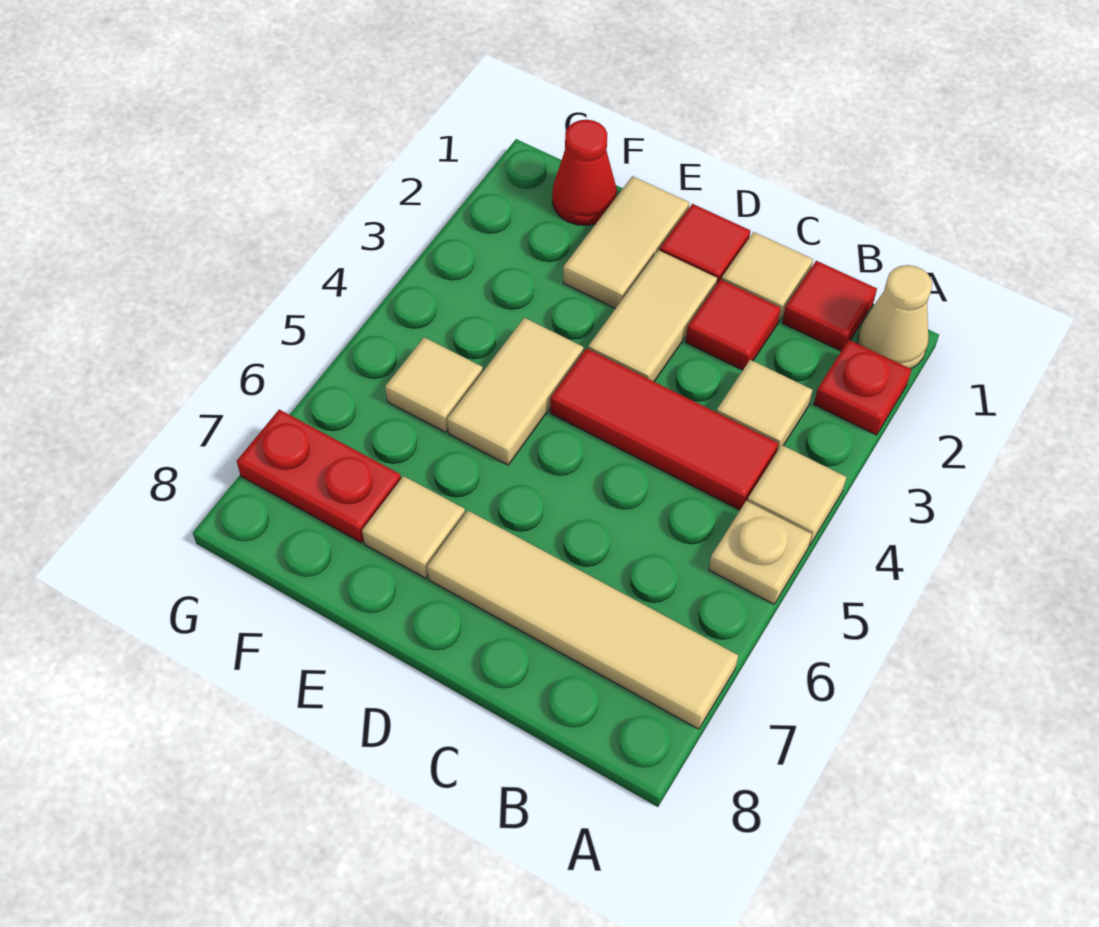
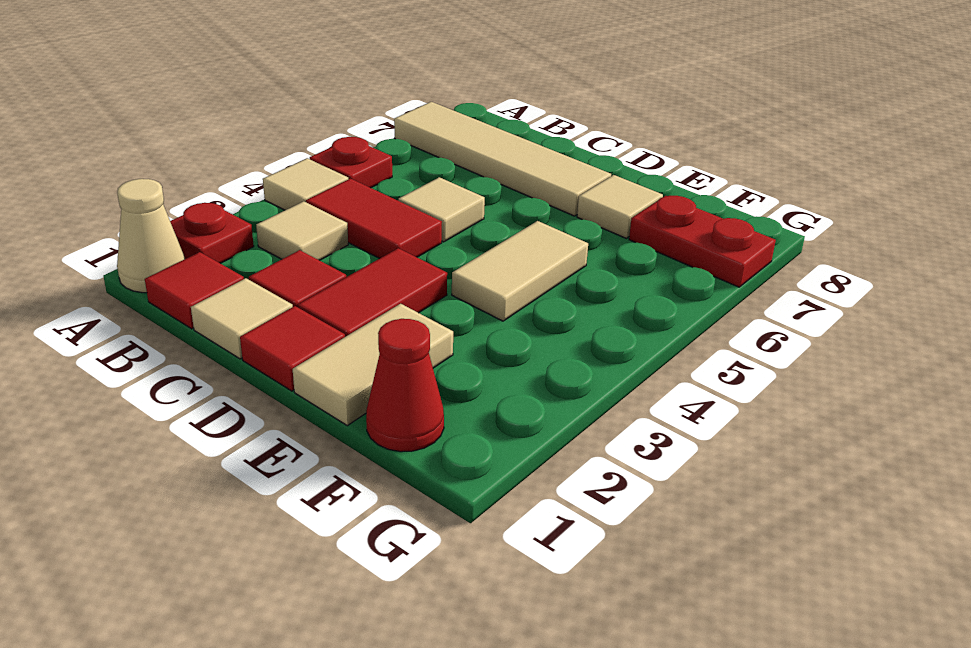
tan 1x1 plate [709,501,812,604] -> red 1x1 plate [310,137,392,188]
red 1x3 tile [550,348,778,510] -> red 1x2 tile [306,178,442,259]
tan 1x2 tile [588,250,717,381] -> red 1x2 tile [298,248,447,337]
tan 1x1 tile [385,337,483,432] -> tan 1x1 tile moved to [398,177,485,242]

